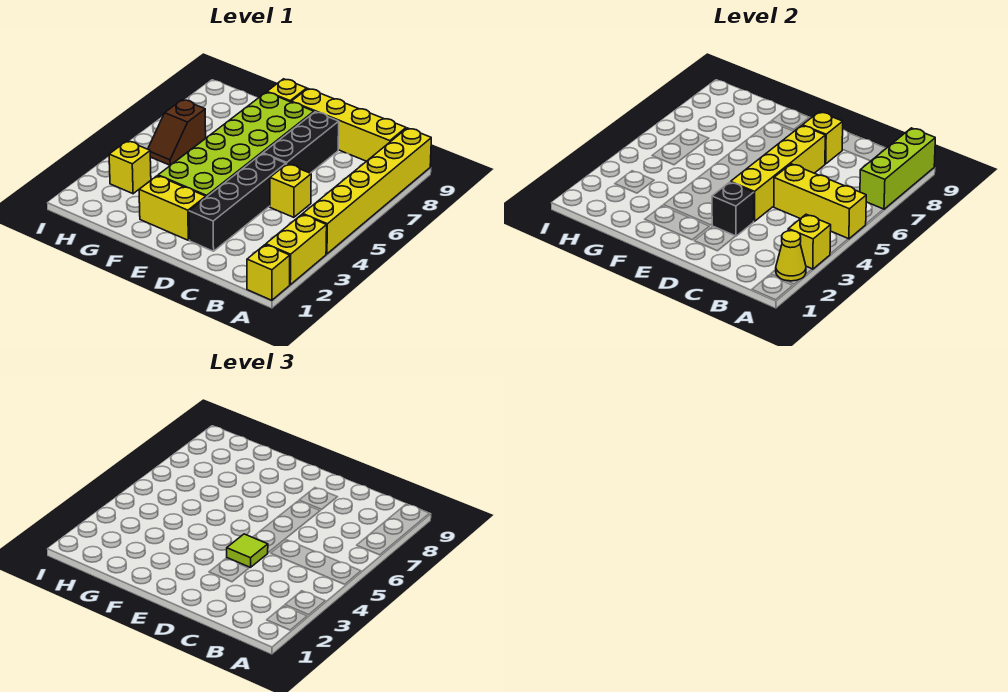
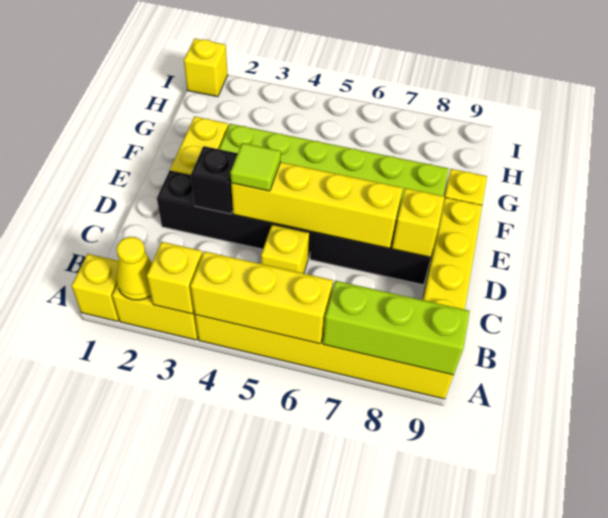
yellow 1x3 brick [774,164,866,239] -> yellow 1x3 brick turned to [190,251,333,344]
yellow 1x1 brick [109,141,151,194] -> yellow 1x1 brick moved to [184,39,228,97]
brown 1x2 slope [148,100,206,165] -> none

